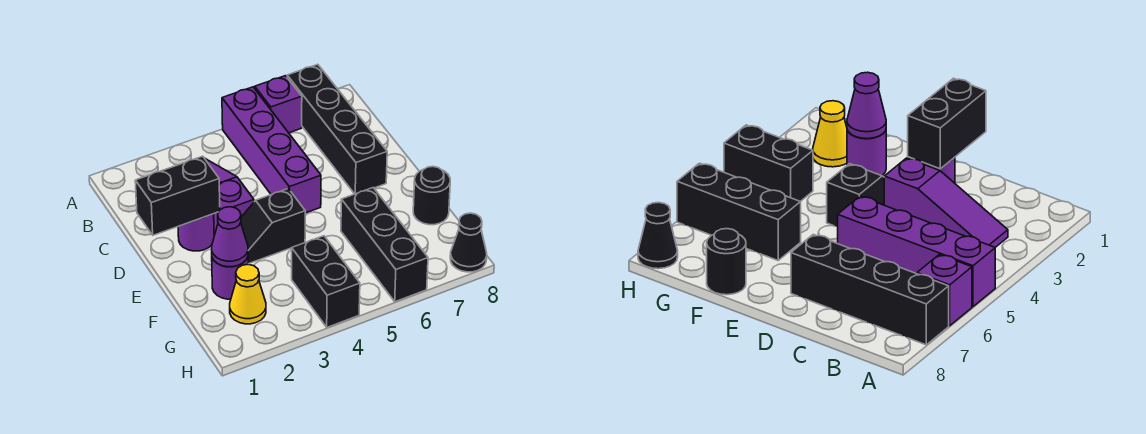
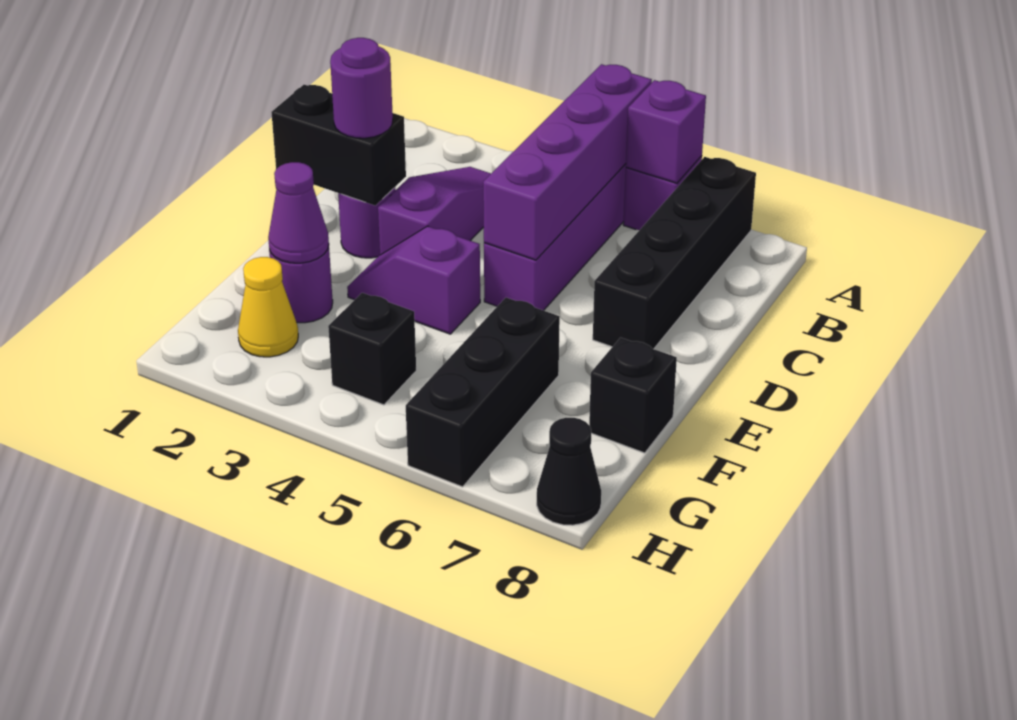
none -> purple 1x4 brick [483,64,652,260]
none -> purple 1x1 brick [626,80,706,183]
none -> purple 1x1 round brick [330,38,393,138]
black 1x2 slope [241,189,305,264] -> purple 1x2 slope [347,226,480,334]
black 1x1 round brick [413,166,450,225] -> black 1x1 brick [589,338,677,453]
black 1x2 brick [292,236,360,327] -> black 1x1 brick [328,293,416,405]

